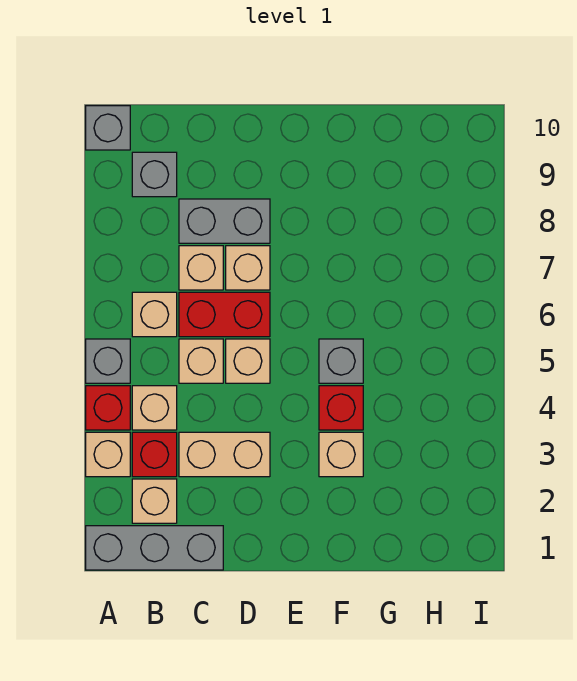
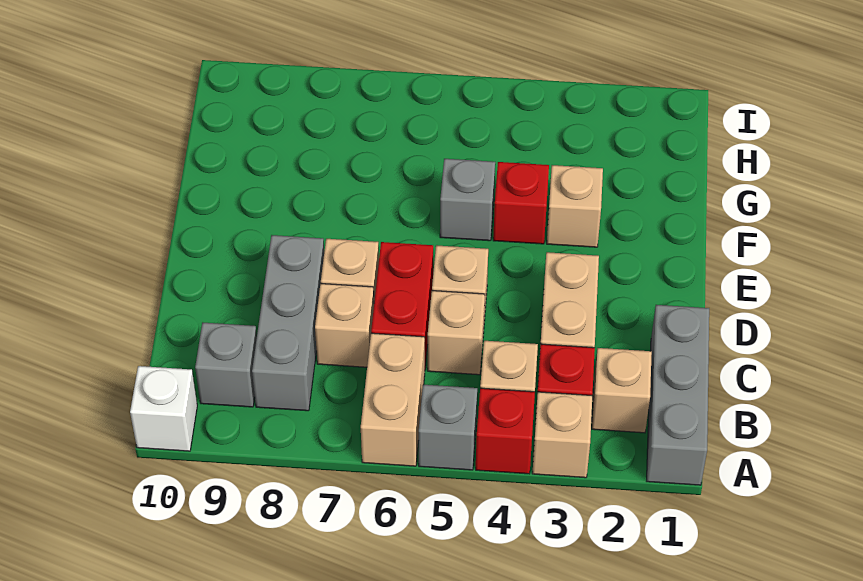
grey 1x1 brick [86,106,130,150] -> white 1x1 brick [130,366,197,451]
tan 1x1 brick [132,292,177,337] -> tan 1x2 brick [361,333,425,466]
grey 1x2 brick [179,199,270,243] -> grey 1x3 brick [252,235,324,411]

